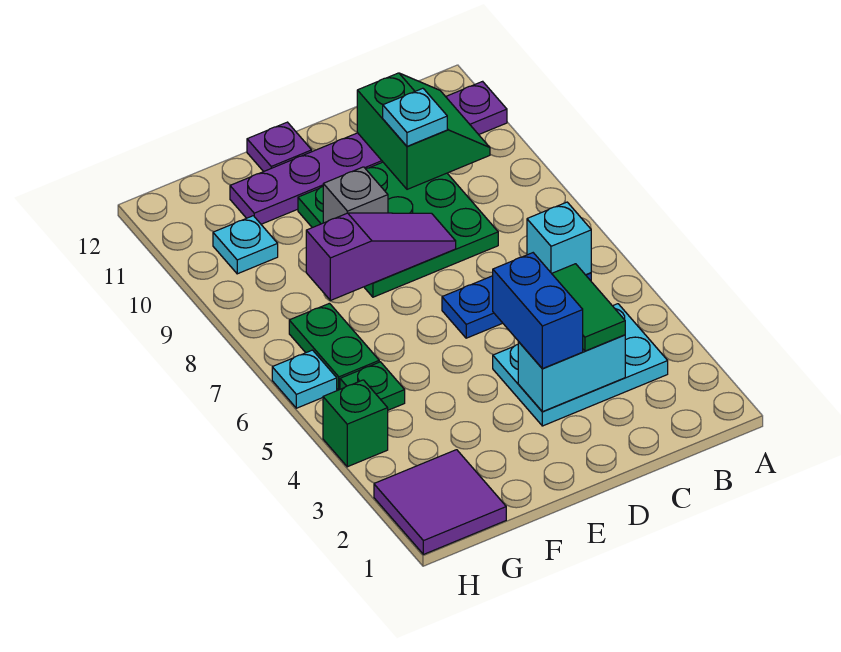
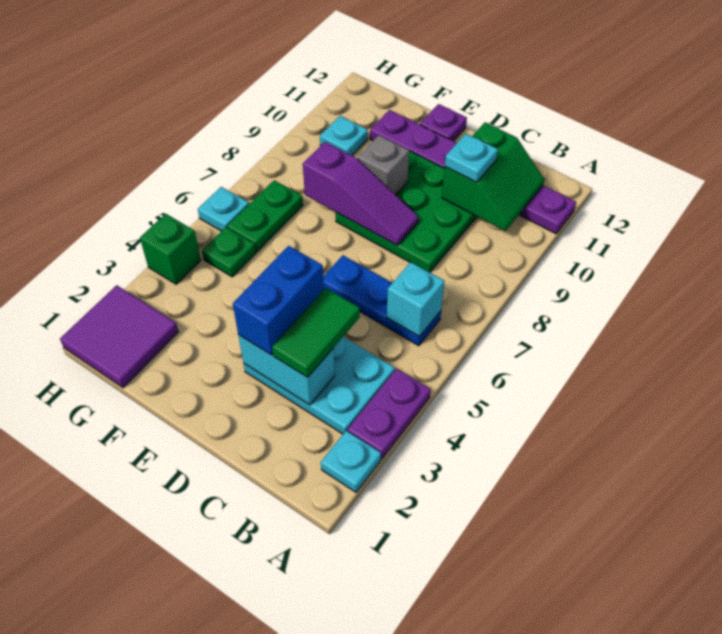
none -> cyan 1x1 plate [321,431,381,492]
none -> purple 1x2 plate [347,369,431,459]

